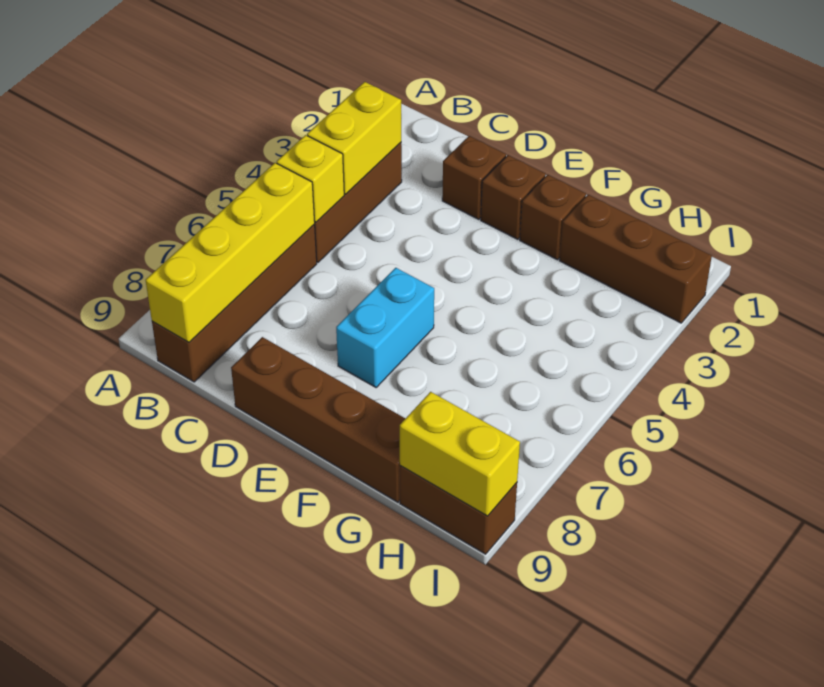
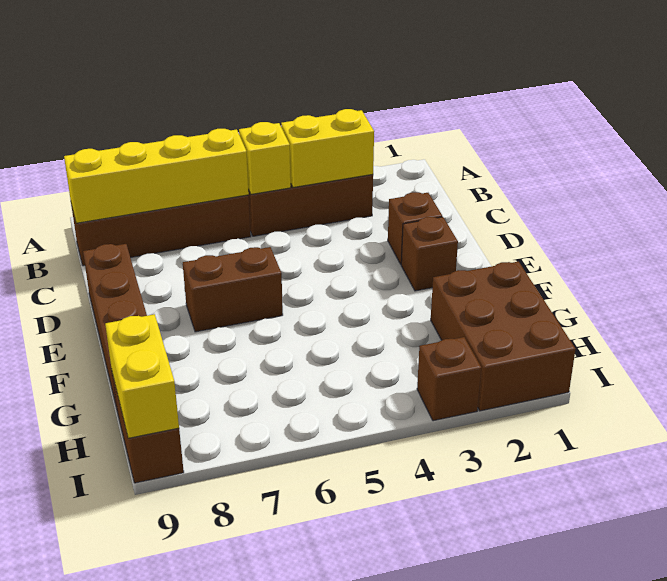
cyan 1x2 brick [336,268,434,387] -> brown 1x2 brick [183,247,283,332]
brown 1x1 brick [520,175,586,260] -> brown 1x1 brick moved to [417,337,481,421]
brown 1x3 brick [560,195,712,323] -> brown 2x3 brick [431,262,575,411]

